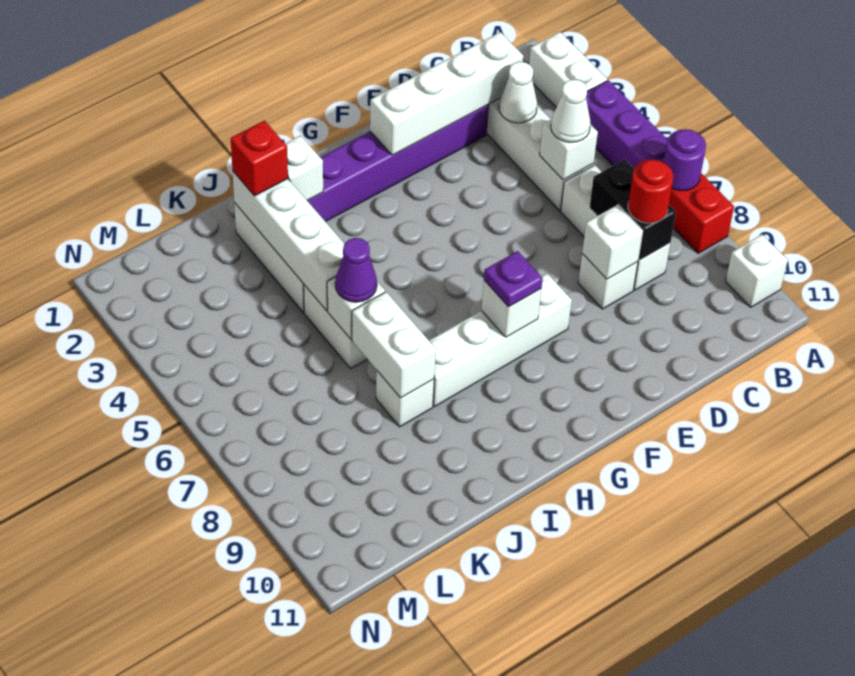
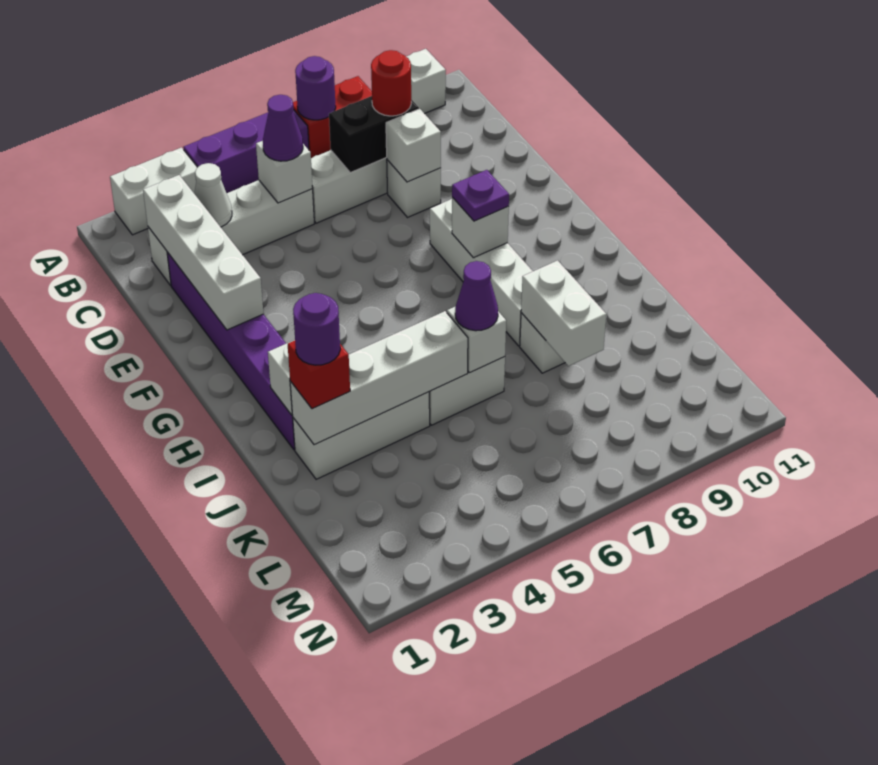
white 1x1 cone [551,79,591,142] -> purple 1x1 cone [263,95,303,161]
none -> purple 1x1 round brick [293,293,340,365]
white 1x2 brick [352,292,436,398] -> white 1x2 brick turned to [521,260,606,366]

